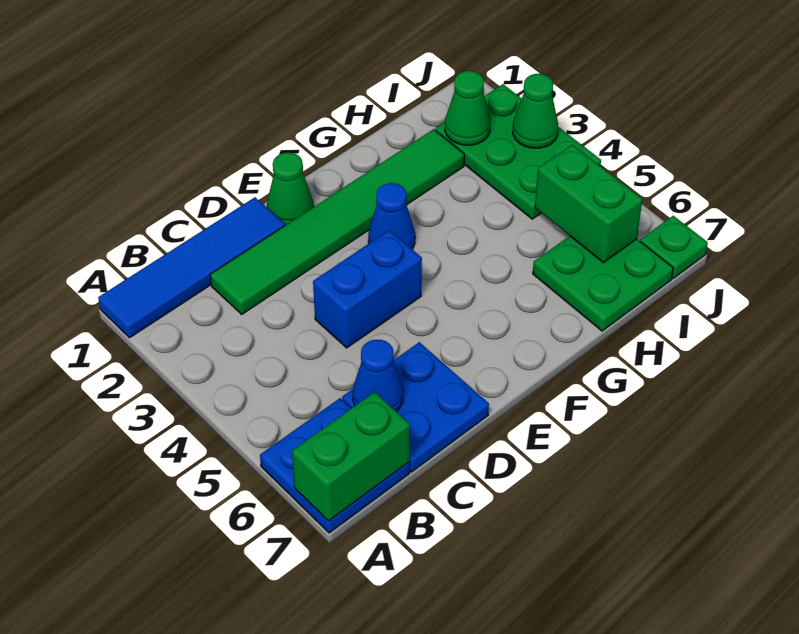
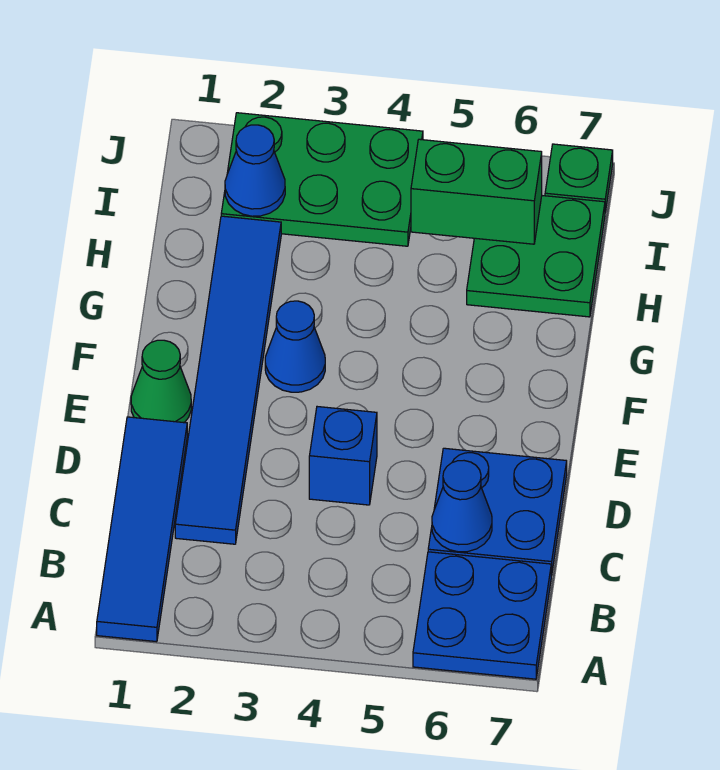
green 1x2 brick [292,392,410,521] -> none
green 1x6 tile [210,129,464,314] -> blue 1x6 tile [175,216,281,544]
blue 1x2 brick [313,230,422,348] -> blue 1x1 brick [309,407,377,505]
green 1x1 cone [445,71,490,145] -> blue 1x1 cone [225,125,285,216]
green 1x1 cone [512,74,558,148] -> none

